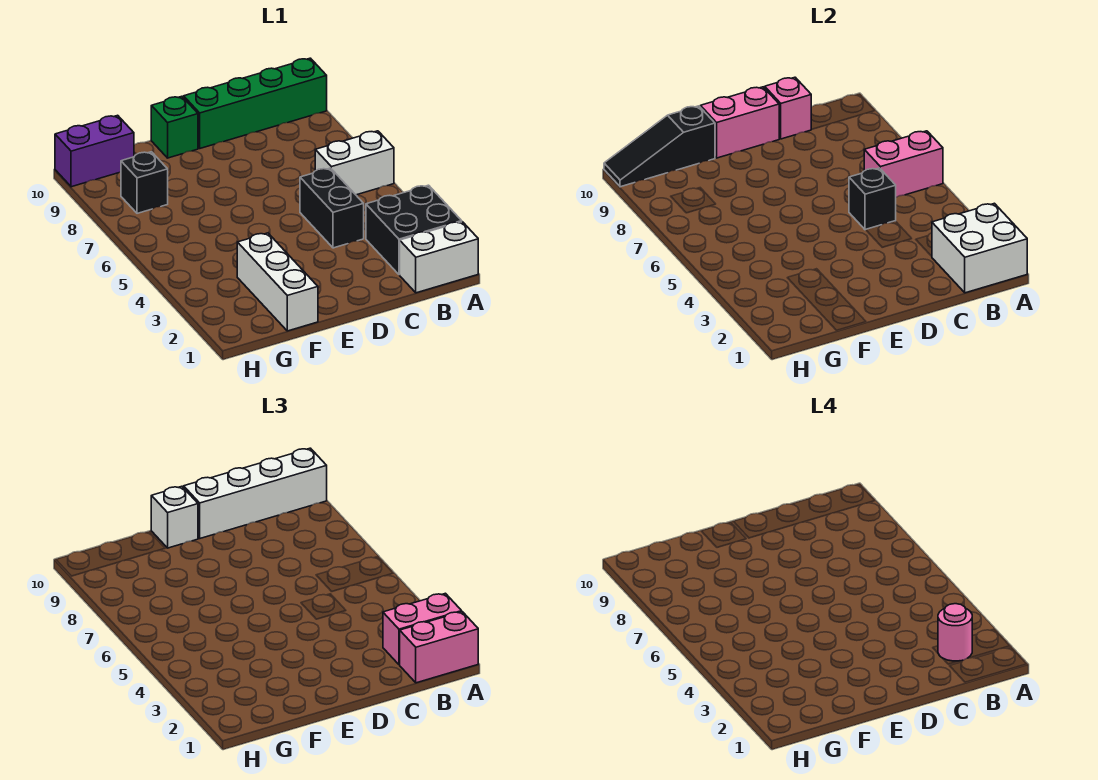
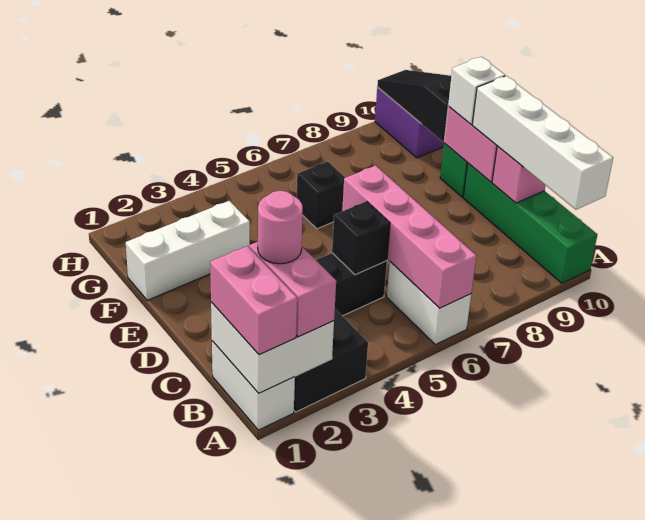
pink 1x2 brick [864,131,943,197] -> pink 1x4 brick [342,165,477,308]
black 1x1 brick [121,152,168,213] -> black 1x1 brick moved to [297,161,345,229]

